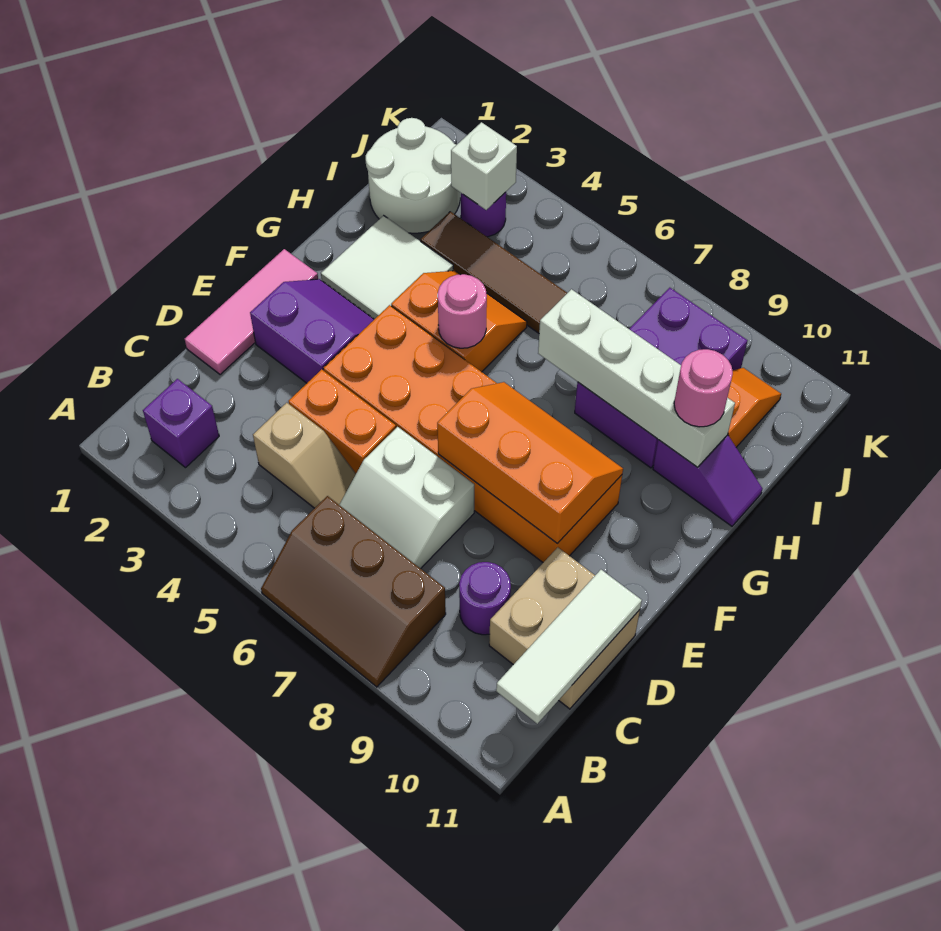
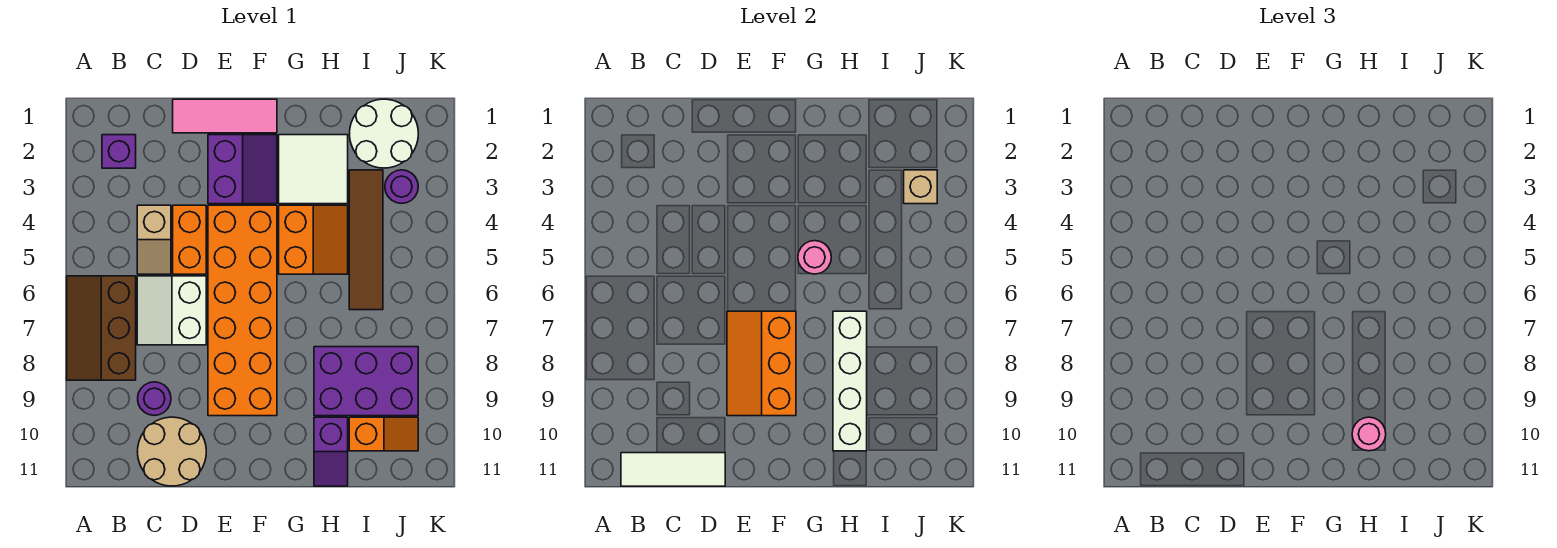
tan 2x2 brick [489,547,640,709] -> tan 2x2 round brick [138,417,206,486]
orange 2x3 slope [437,382,623,544] -> orange 2x3 slope turned to [727,311,796,416]
white 1x1 brick [451,122,517,210] -> tan 1x1 brick [904,170,937,204]

